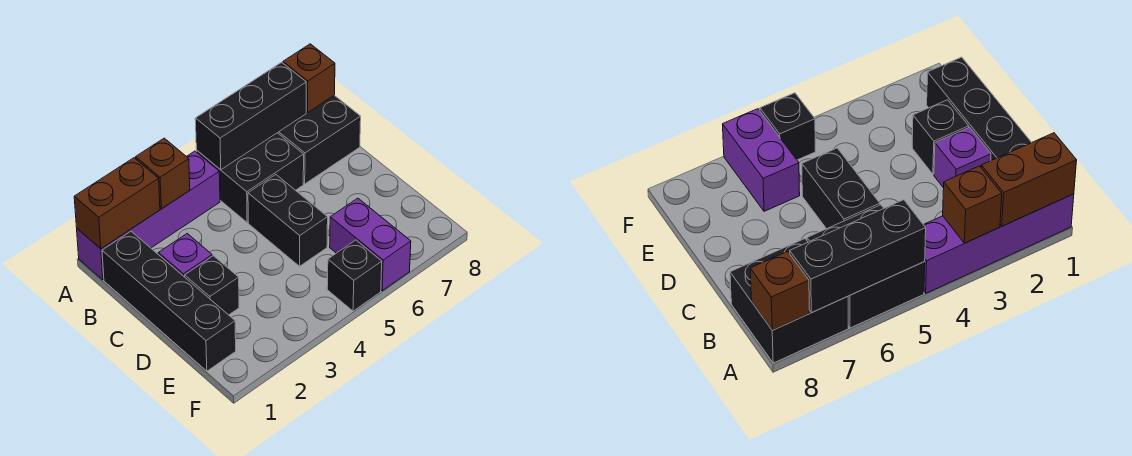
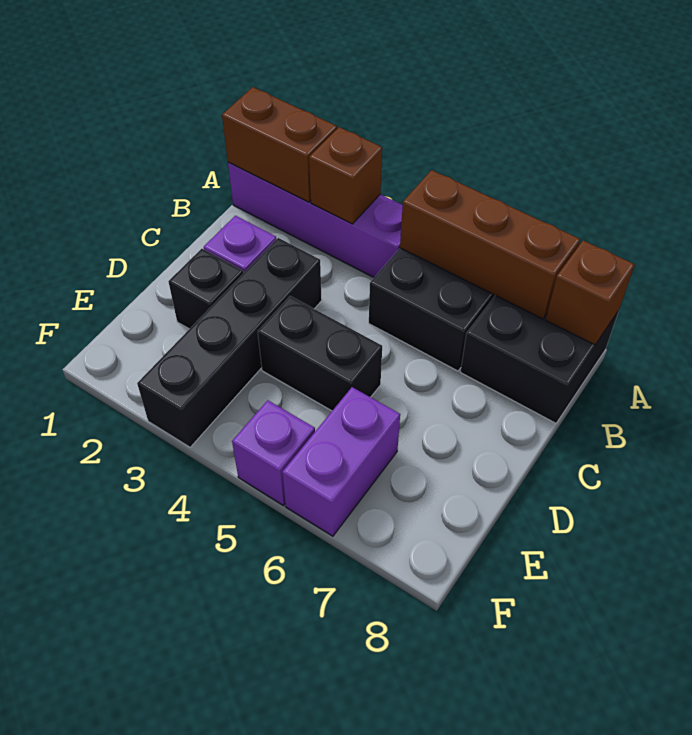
black 1x3 brick [195,62,306,170] -> brown 1x3 brick [400,170,580,319]
black 1x4 brick [102,232,236,371] -> black 1x4 brick moved to [137,238,322,447]
black 1x2 brick [248,175,328,266] -> black 1x2 brick turned to [258,296,382,411]
black 1x1 brick [327,240,382,311] -> purple 1x1 brick [232,400,315,506]

